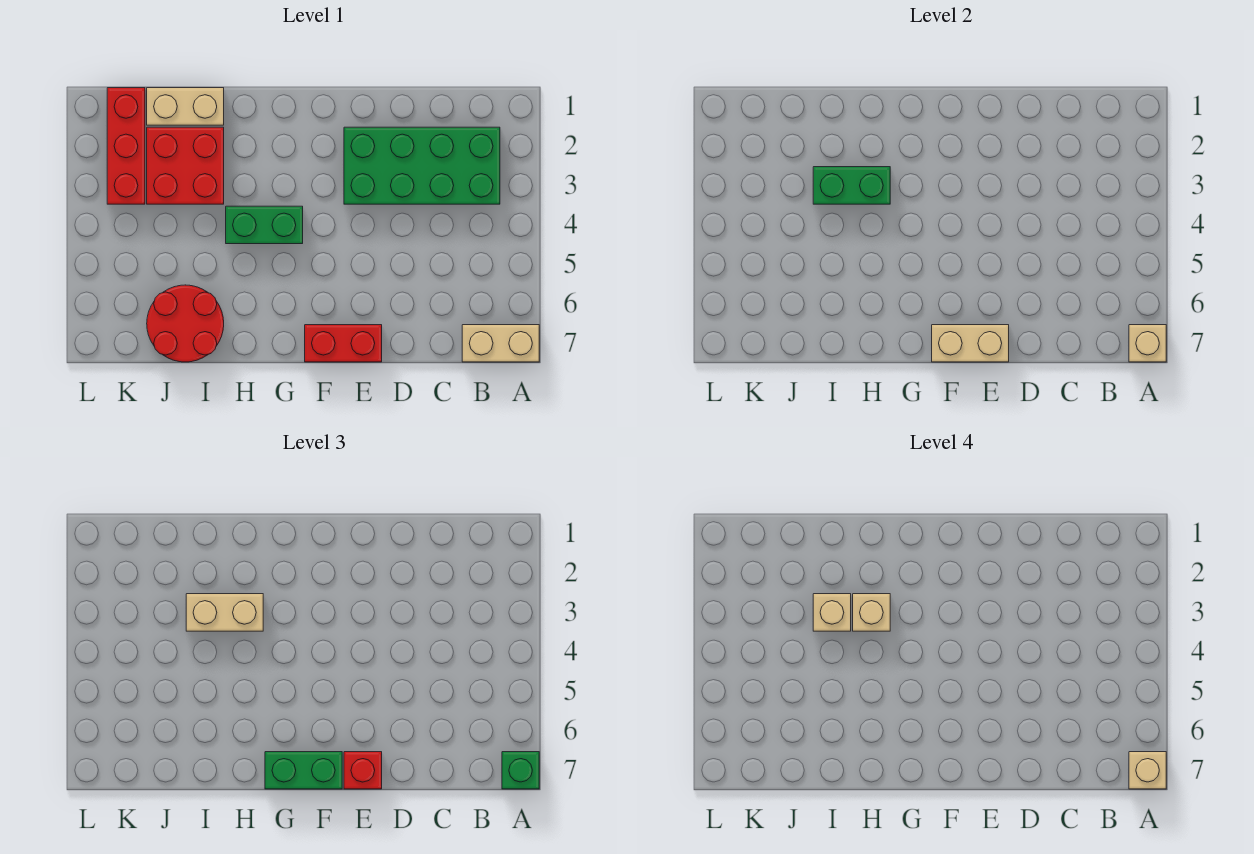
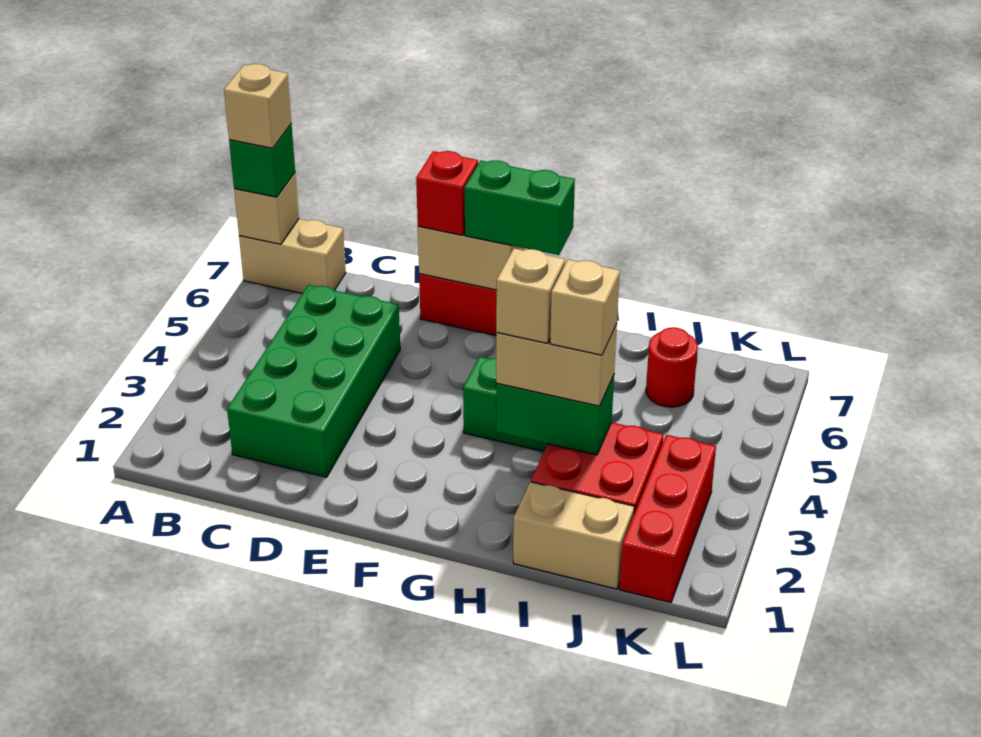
green 2x4 brick [344,127,500,204] -> green 2x4 brick turned to [227,285,400,477]
red 2x2 round brick [147,285,224,362] -> red 1x1 round brick [646,327,698,407]

